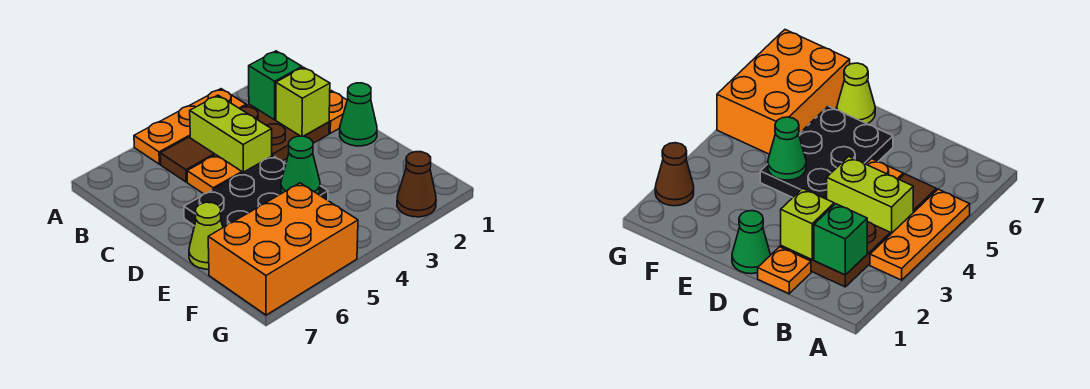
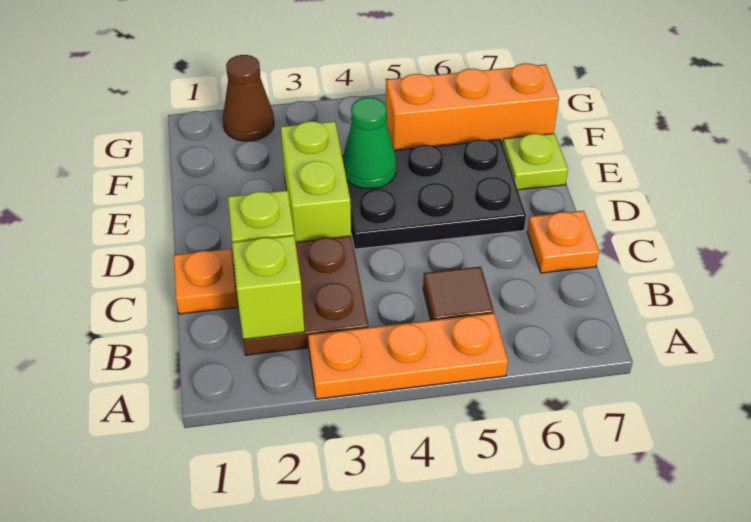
green 1x1 brick [249,51,302,120] -> lime 1x1 brick [232,236,304,339]
lime 1x2 brick [190,95,272,173] -> lime 1x2 brick moved to [281,121,351,242]
orange 1x1 plate [187,155,242,194] -> orange 1x1 plate moved to [527,211,599,273]
green 1x1 cone [340,83,377,146] -> none
lime 1x1 cone [189,202,223,269] -> lime 1x1 plate [503,134,568,190]
orange 2x3 brick [208,183,358,315] -> orange 1x3 brick [386,63,559,150]

